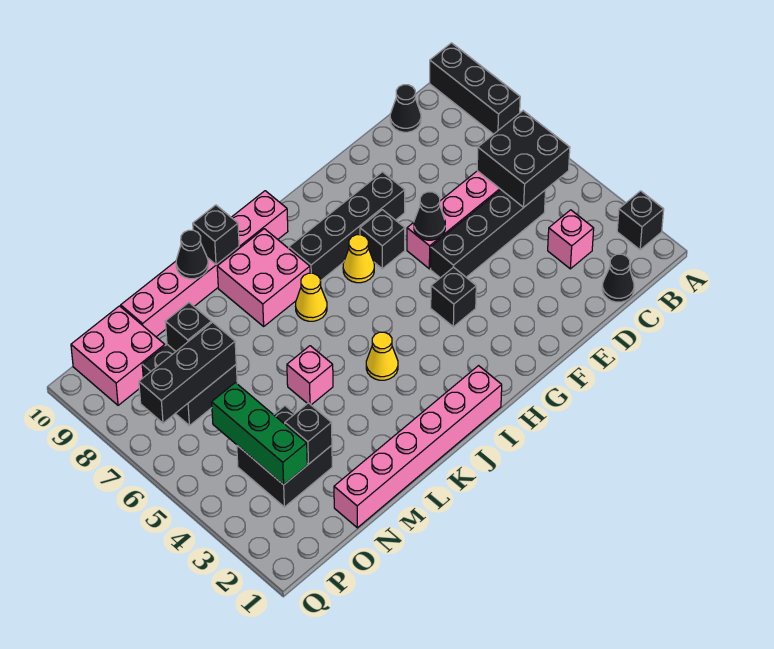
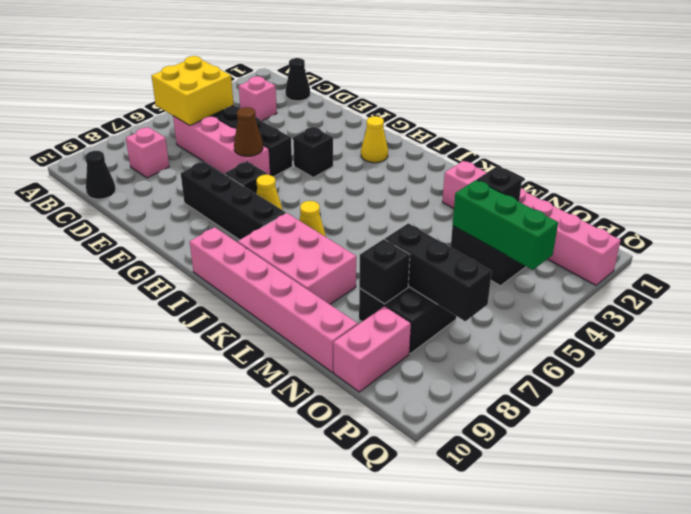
black 1x1 brick [617,191,664,250] -> none
black 1x3 brick [429,43,520,134] -> none
black 2x2 brick [477,111,570,207] -> yellow 2x2 brick [152,56,233,126]
black 1x1 cone [414,192,445,240] -> brown 1x1 cone [234,107,263,156]
pink 1x6 brick [334,366,502,528] -> pink 1x6 brick moved to [442,161,621,285]
yellow 1x1 cone [366,332,398,380] -> yellow 1x1 cone moved to [361,116,388,163]
pink 2x2 brick [217,229,310,326] -> pink 2x3 brick [238,213,356,304]
black 1x1 brick [193,205,239,265] -> none
pink 1x1 brick [287,346,333,405] -> pink 1x1 brick moved to [126,127,169,178]
black 1x1 cone [176,230,208,279] -> none
green 1x3 brick [212,383,307,485] -> green 1x3 brick turned to [453,180,558,270]
pink 2x2 brick [71,306,165,405] -> pink 1x2 brick [333,306,411,392]

